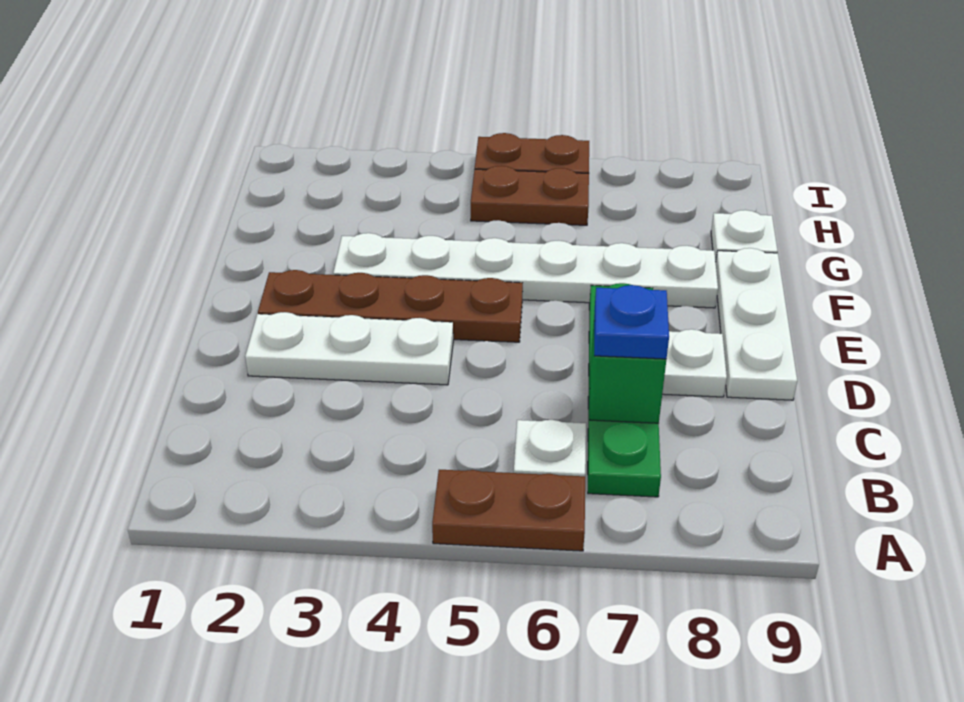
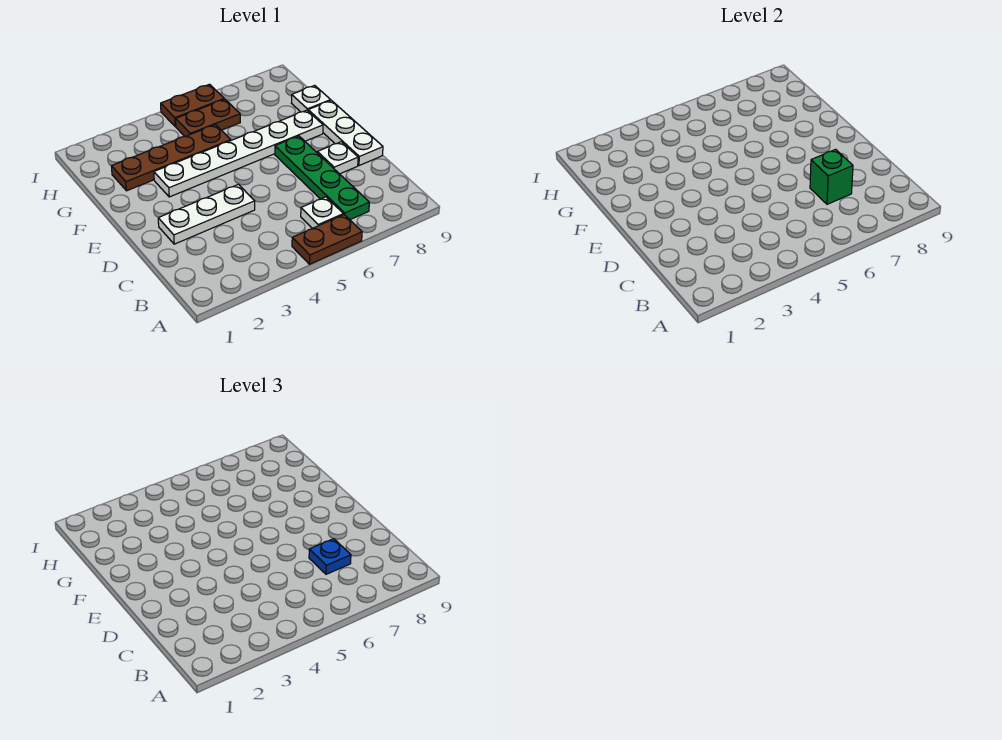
brown 1x4 plate [258,270,523,342] -> brown 1x4 plate moved to [111,125,231,191]

